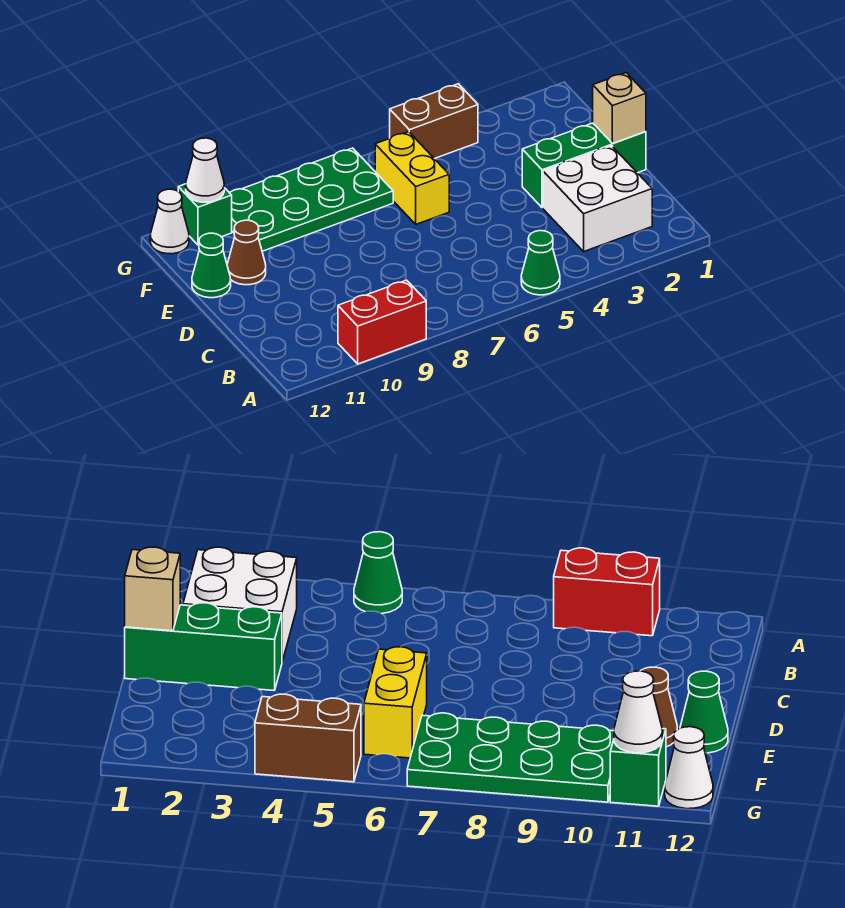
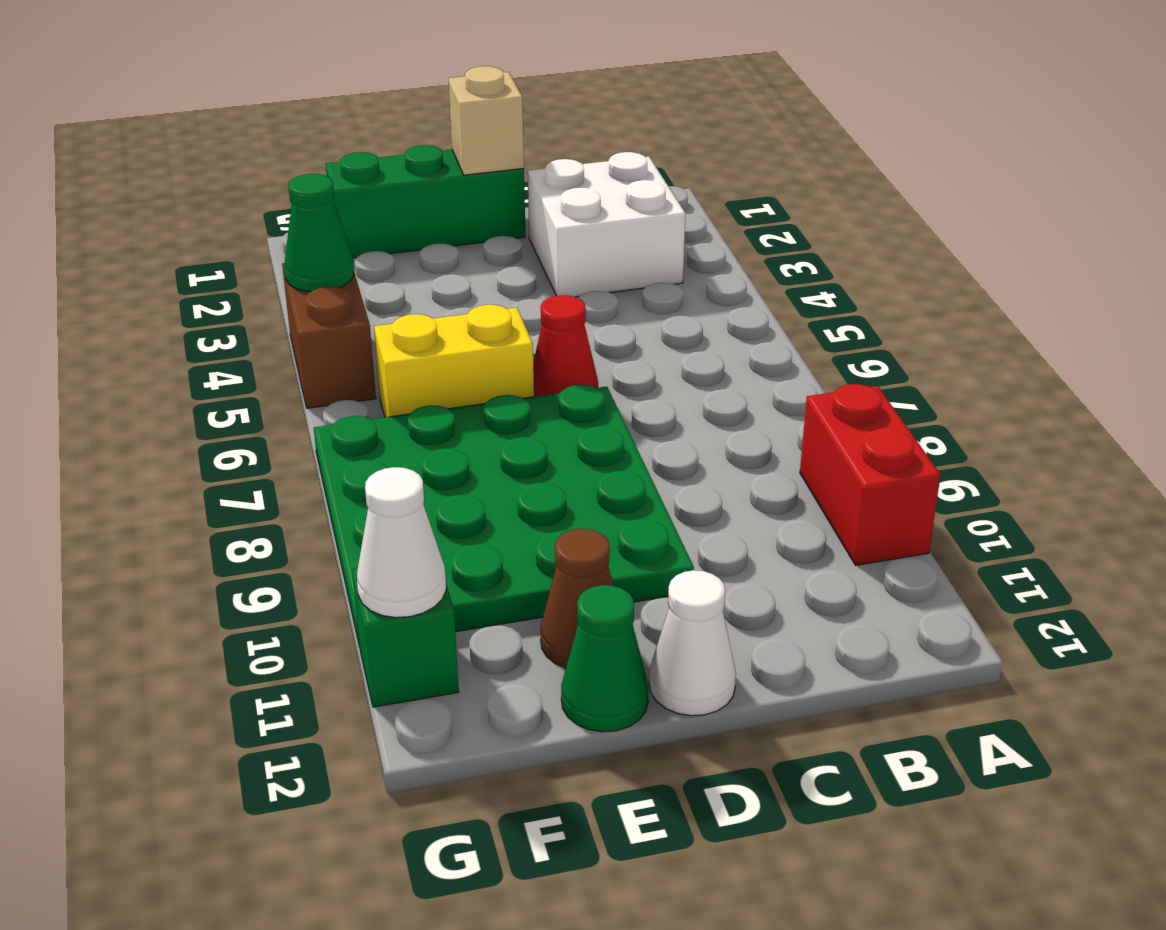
green 1x1 cone [521,231,560,295] -> green 1x1 cone moved to [284,174,354,292]
green 1x3 brick [522,123,646,208] -> green 1x3 brick turned to [326,145,525,258]
none -> red 1x1 cone [533,295,598,397]
green 2x4 plate [230,148,393,251] -> green 4x4 plate [314,385,694,647]
white 1x1 cone [150,189,189,254] -> white 1x1 cone moved to [649,570,736,716]

